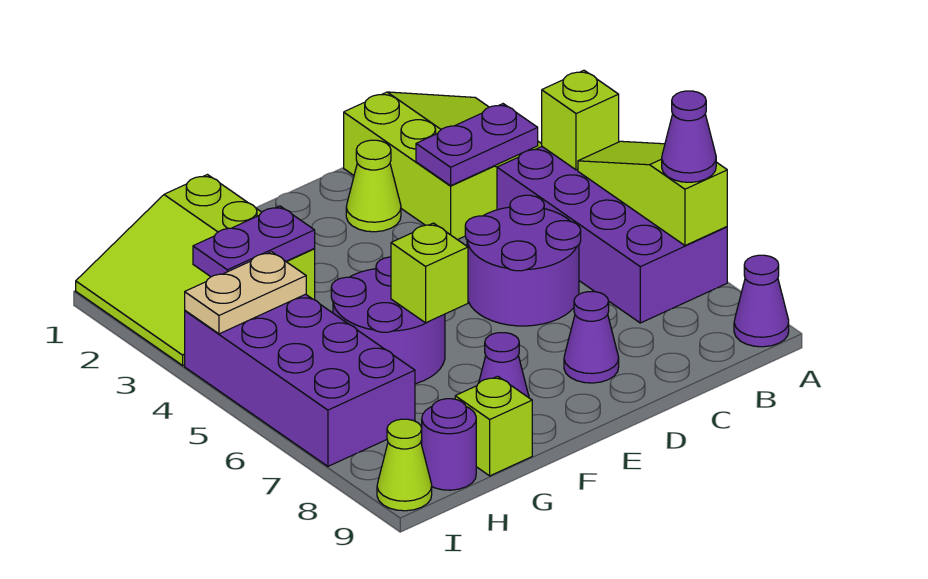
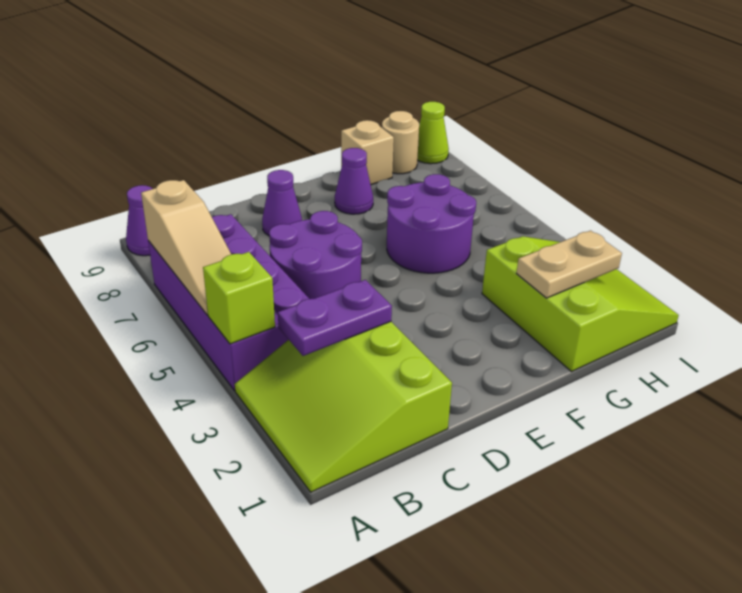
lime 1x3 slope [578,141,727,245] -> tan 1x3 slope [141,180,231,315]
purple 1x1 cone [662,91,716,182] -> none
lime 1x1 cone [346,140,401,232] -> none
lime 1x1 brick [391,223,468,323] -> none
purple 1x2 plate [193,206,315,277] -> none
lime 1x1 brick [455,376,532,476] -> tan 1x1 brick [341,120,394,185]
purple 2x4 brick [185,294,415,466] -> none
tan 1x2 plate [185,252,306,334] -> tan 1x2 plate moved to [517,231,622,298]
purple 1x1 round brick [422,399,476,490] -> tan 1x1 round brick [382,111,419,174]

